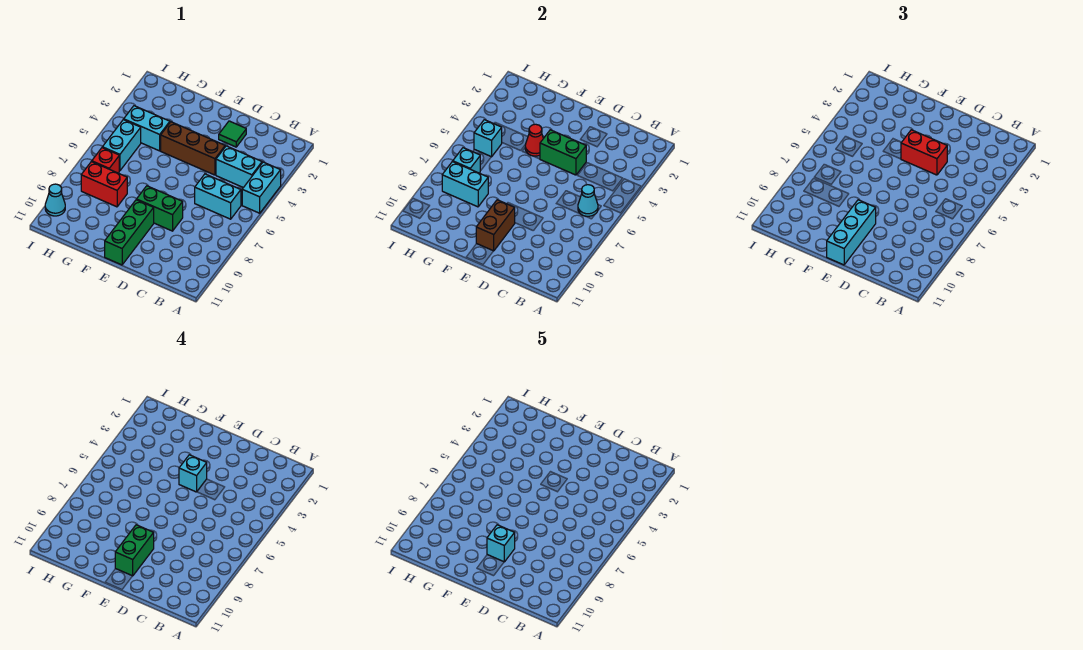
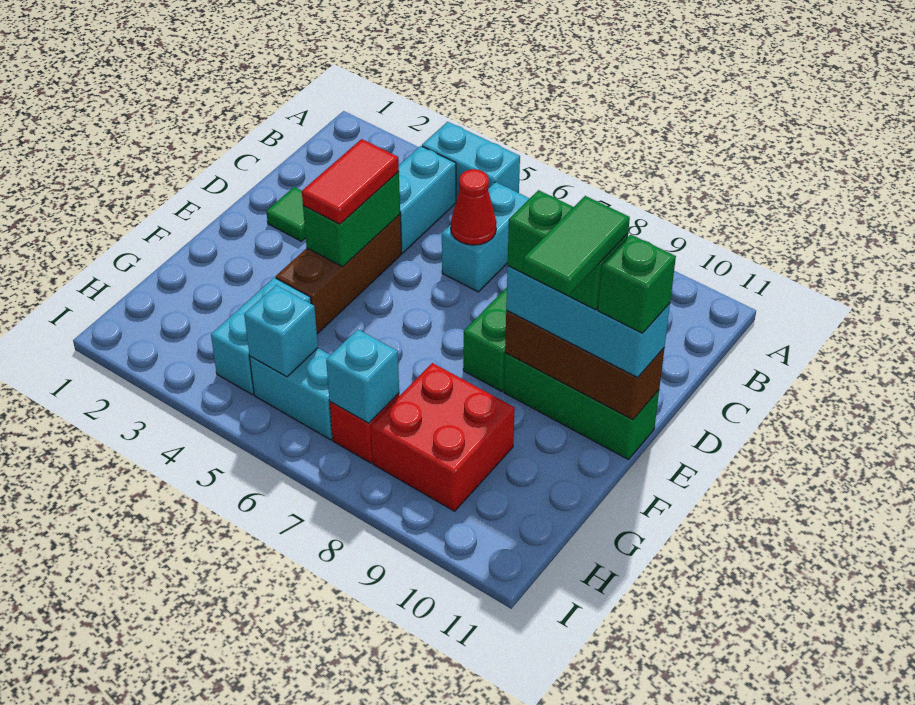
cyan 1x1 cone [578,185,598,216] -> none
red 1x2 brick [901,130,947,175] -> red 1x2 tile [302,139,399,224]
cyan 1x1 brick [179,455,207,492] -> none
brown 1x2 brick [476,200,515,251] -> brown 1x3 brick [505,311,664,420]
cyan 1x1 brick [487,525,515,562] -> none
none -> green 1x2 tile [523,196,630,296]
none -> green 1x1 brick [598,234,676,333]
red 1x1 cone [525,124,543,156] -> red 1x1 cone moved to [451,169,497,245]
red 1x2 brick [81,162,127,207] -> red 2x2 brick [371,363,515,511]
cyan 1x2 brick [442,162,488,207] -> none
cyan 1x1 cone [45,184,65,216] -> none

